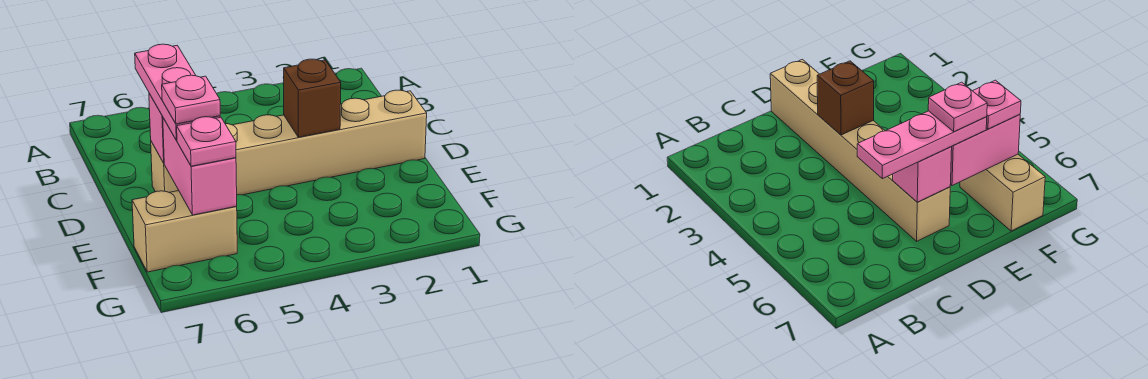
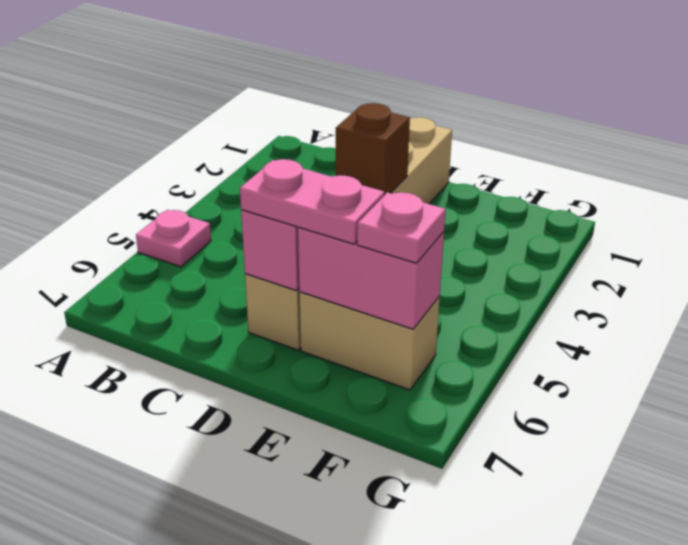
pink 1x3 plate [135,44,220,140] -> pink 1x2 plate [240,159,384,244]
pink 1x1 plate [162,75,220,124] -> pink 1x1 plate moved to [136,210,211,267]
tan 1x2 brick [132,191,237,272] -> tan 1x2 brick turned to [299,292,440,390]

